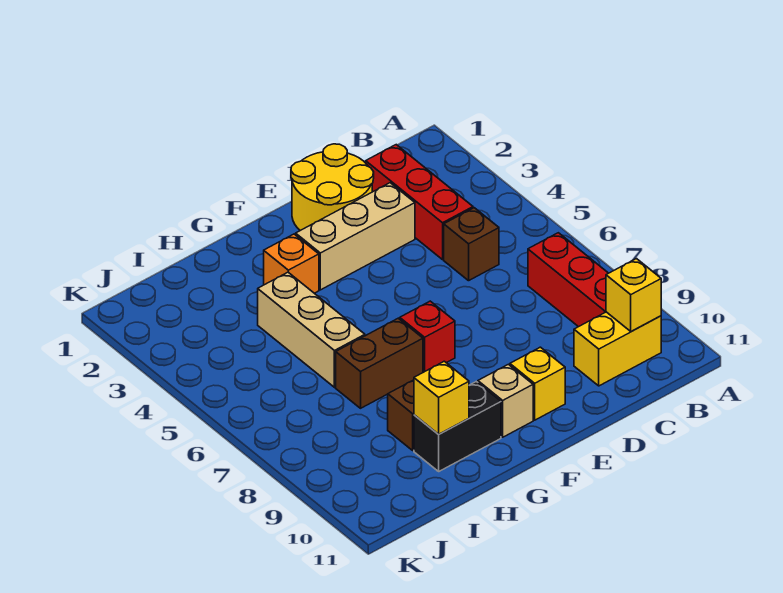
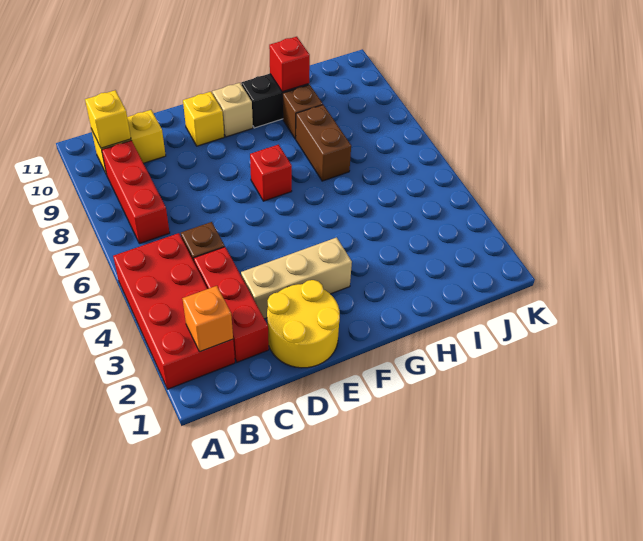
none -> red 2x4 brick [113,233,235,389]
orange 1x1 brick [264,234,319,293] -> orange 1x1 brick moved to [182,286,233,352]
brown 1x2 brick [336,318,423,408] -> brown 1x2 brick turned to [296,105,351,181]
tan 1x3 brick [258,272,365,387] -> none
yellow 1x1 brick [414,361,469,434] -> red 1x1 brick [269,37,310,92]

